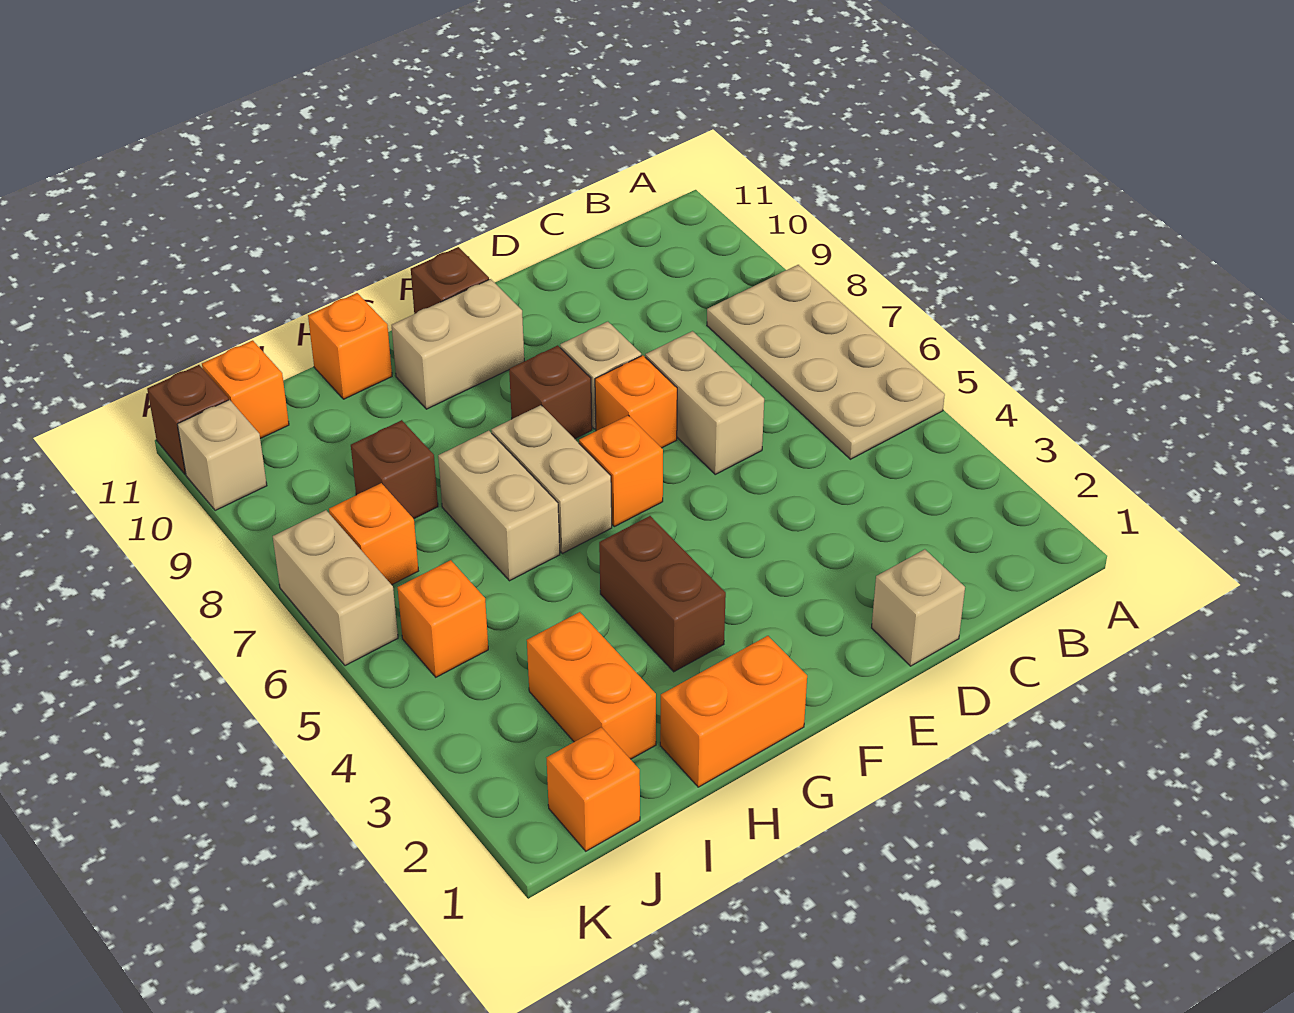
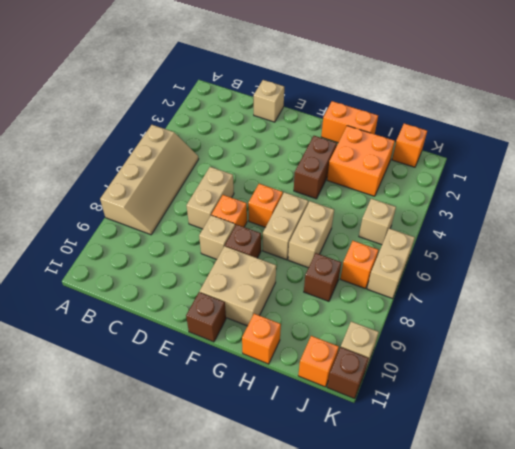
tan 2x4 plate [707,265,945,459] -> tan 2x4 slope [100,125,199,235]
tan 1x2 brick [392,279,524,409] -> tan 2x2 brick [200,246,276,326]
orange 1x2 brick [527,612,656,759] -> orange 2x2 brick [327,126,395,196]
orange 1x1 brick [398,560,488,677] -> tan 1x1 brick [359,199,396,245]

